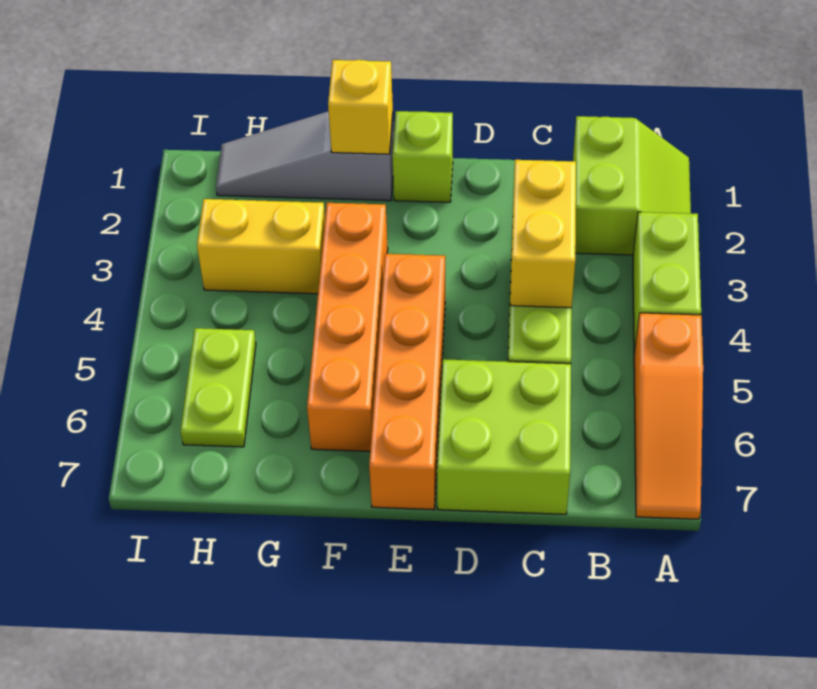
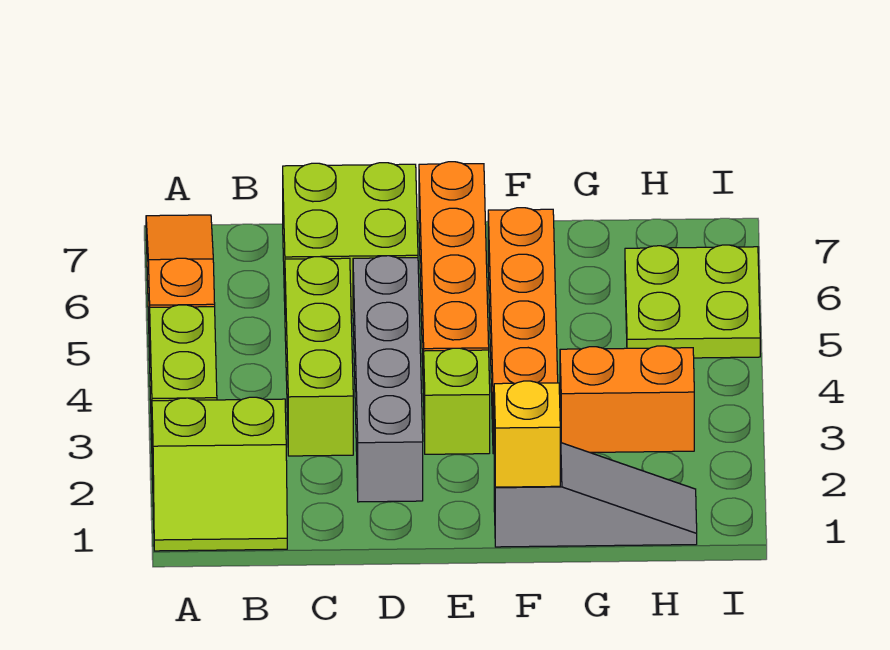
lime 2x2 slope [573,116,691,255] -> lime 2x2 slope turned to [152,397,287,551]
yellow 1x2 brick [510,160,576,308] -> none
none -> grey 1x4 brick [353,256,423,502]
lime 1x1 brick [392,111,453,202] -> lime 1x1 brick moved to [424,348,490,454]
yellow 1x2 brick [197,199,325,294] -> orange 1x2 brick [560,346,694,452]
lime 1x2 plate [181,328,256,447] -> lime 2x2 plate [625,245,760,358]

